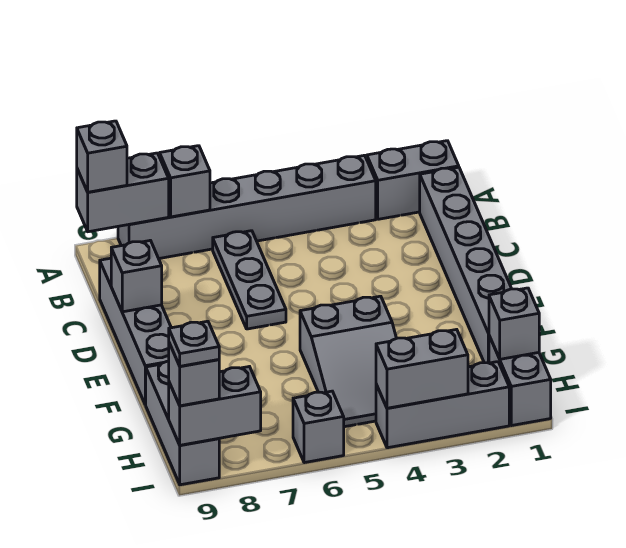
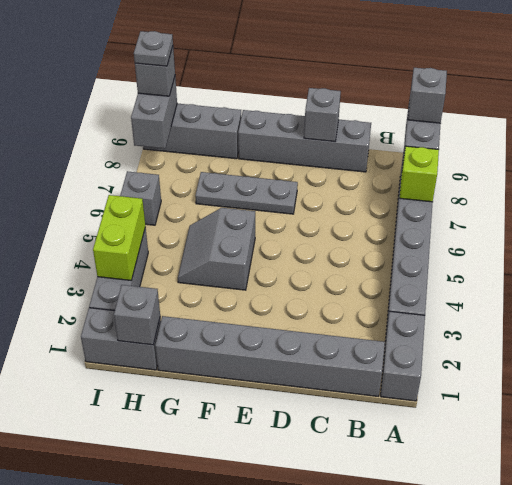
grey 1x1 brick [160,146,210,217] -> lime 1x1 brick [400,146,439,202]
grey 1x3 plate [213,231,286,329] -> grey 1x3 plate moved to [195,172,298,214]
grey 2x3 slope [300,296,396,427] -> grey 2x2 slope [178,208,255,290]
grey 1x2 brick [376,329,468,408] -> lime 1x2 brick [93,195,145,281]

